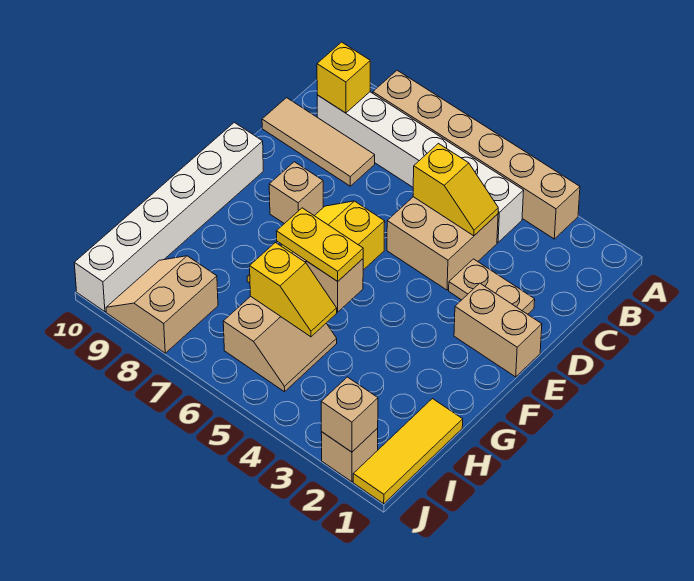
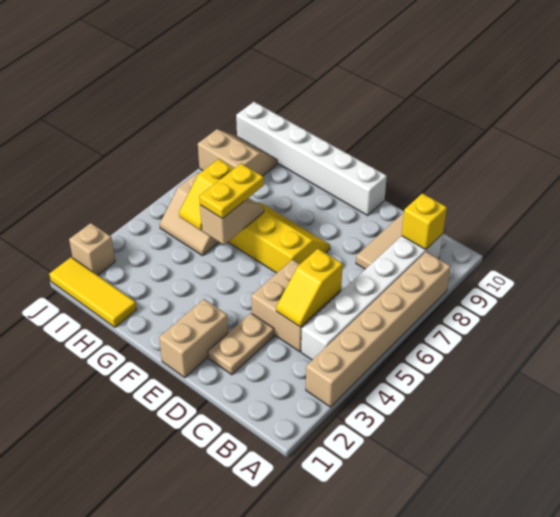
tan 1x1 brick [269,162,323,224] -> none
tan 1x1 brick [321,377,378,452] -> none

